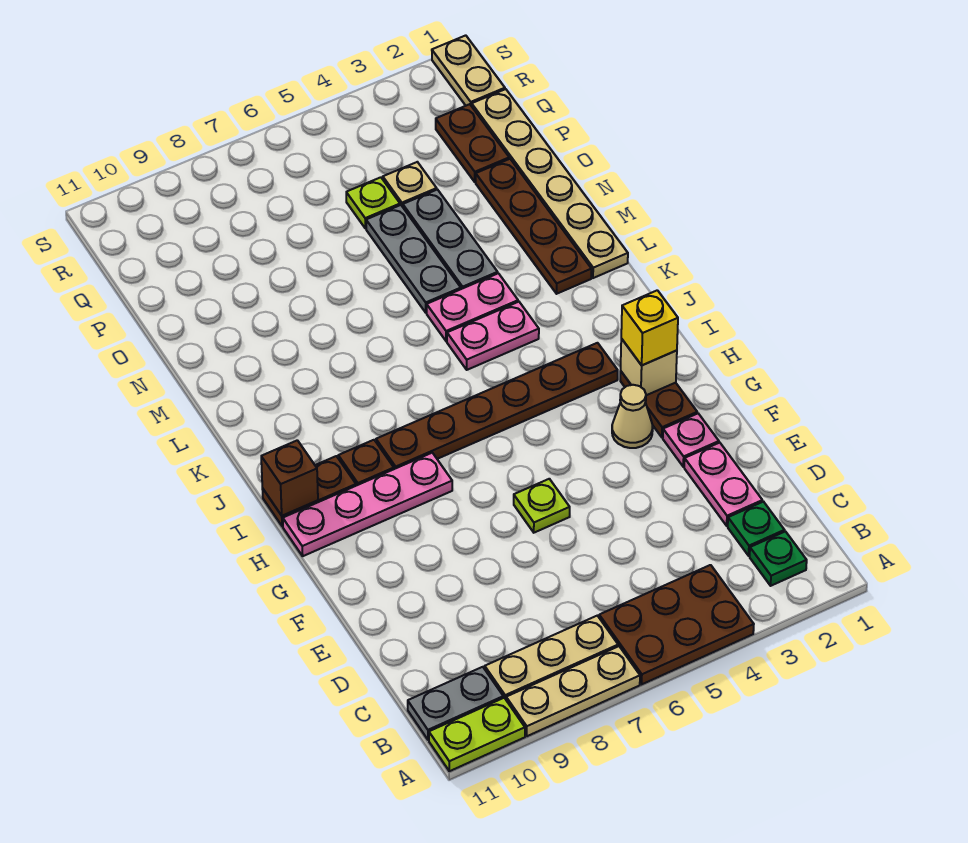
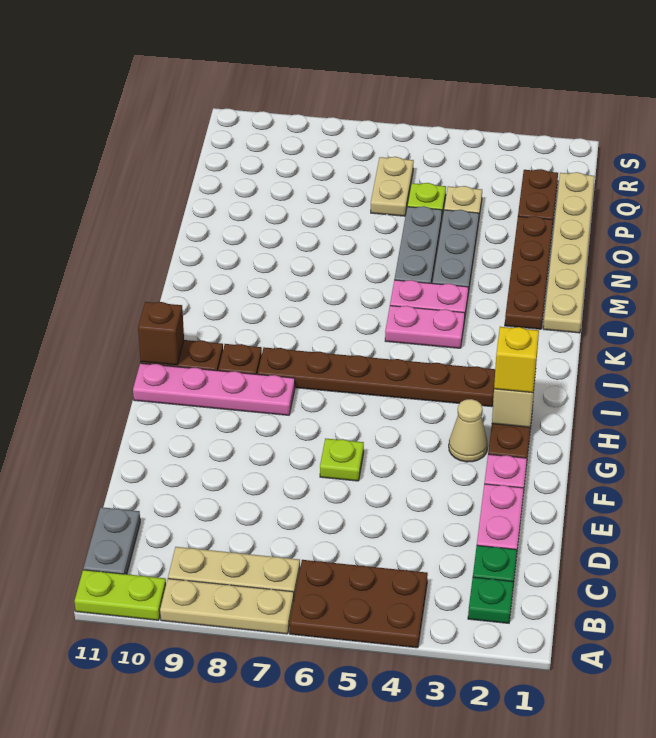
grey 1x2 plate [408,667,503,740] -> grey 1x2 plate turned to [83,507,140,574]
tan 1x2 plate [432,35,505,106] -> tan 1x2 plate moved to [371,157,414,216]

